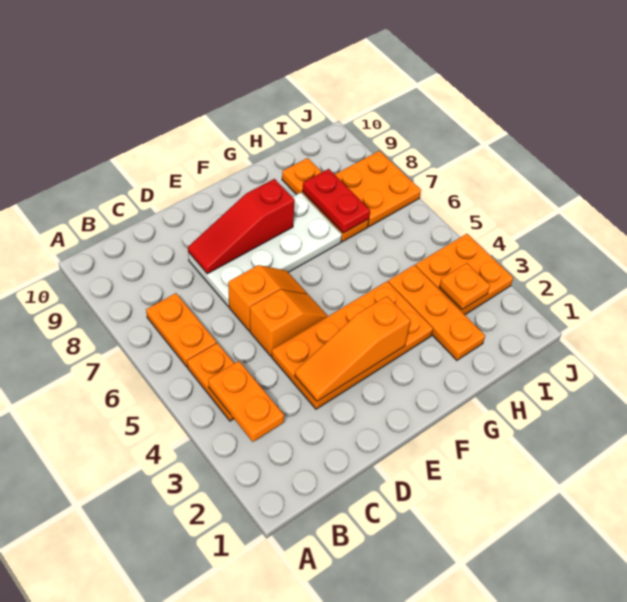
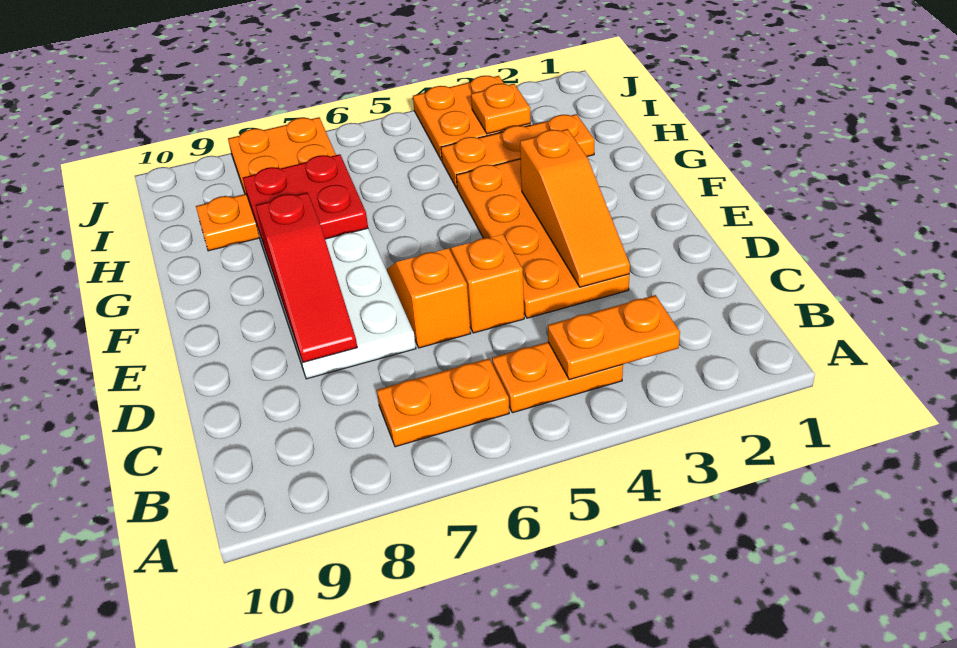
red 1x2 plate [302,169,370,233] -> red 2x2 plate [243,154,368,251]

